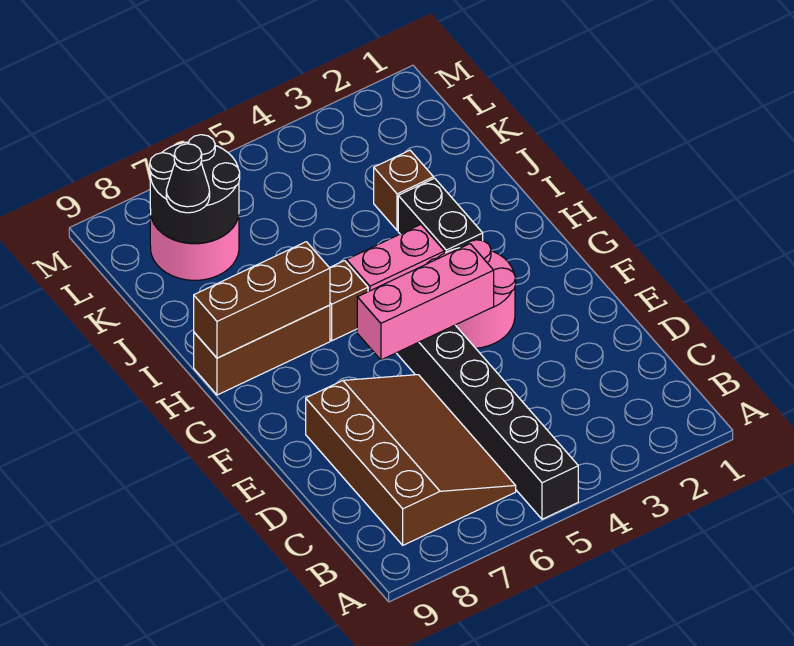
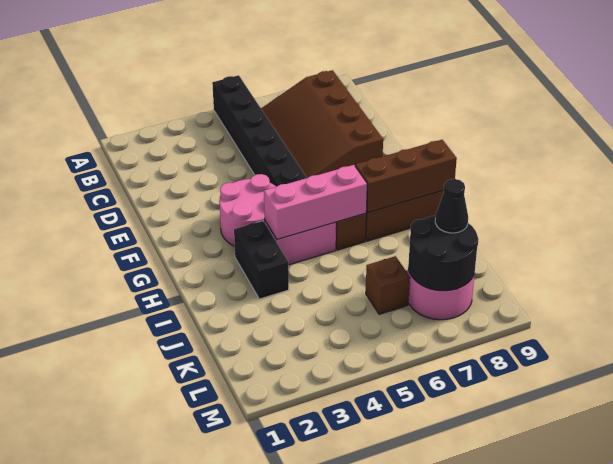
pink 1x3 brick [357,244,494,360] -> pink 1x3 brick moved to [264,165,367,239]
brown 1x1 brick [374,150,434,230] -> brown 1x1 brick moved to [366,256,410,314]

